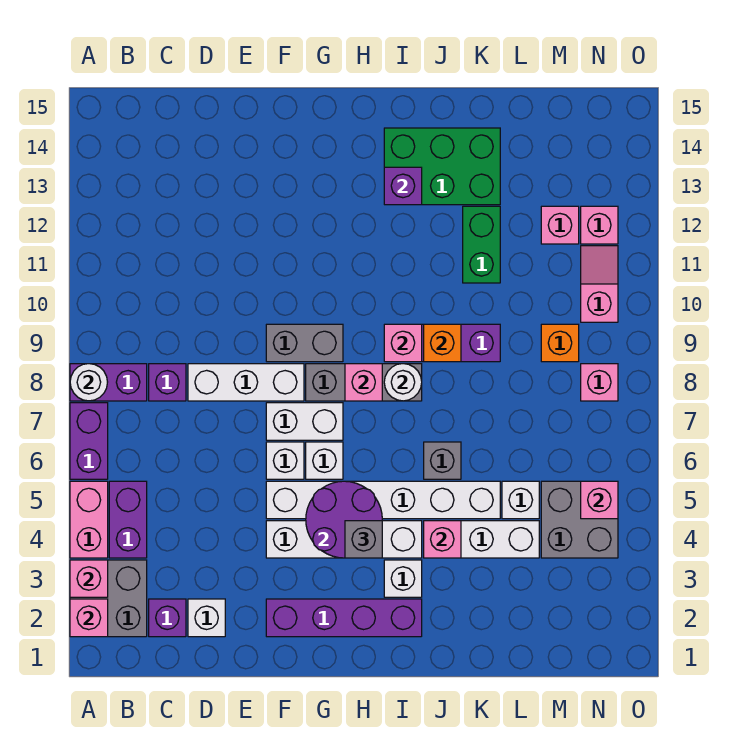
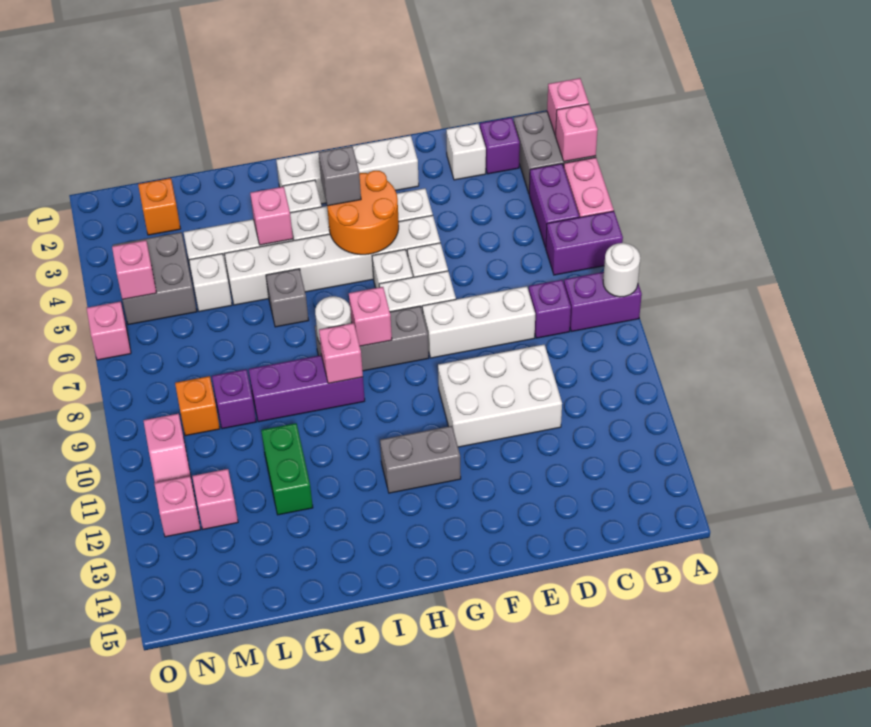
purple 1x2 brick [70,403,108,479] -> purple 1x2 brick turned to [545,211,623,275]
none -> white 2x3 brick [438,345,562,447]
purple 1x4 brick [266,599,422,637] -> white 1x4 brick [276,135,419,204]
grey 1x2 brick [266,324,343,362] -> grey 1x2 brick moved to [380,426,461,493]
purple 2x2 round brick [306,481,382,558] -> orange 2x2 round brick [327,171,399,255]
green 2x3 brick [384,128,500,205] -> none
purple 1x1 brick [384,167,422,205] -> purple 1x1 brick moved to [212,369,256,429]
orange 1x1 brick [424,324,461,362] -> orange 1x1 brick moved to [138,178,181,235]
pink 1x1 brick [581,364,618,401] -> pink 1x1 brick moved to [87,302,131,360]

